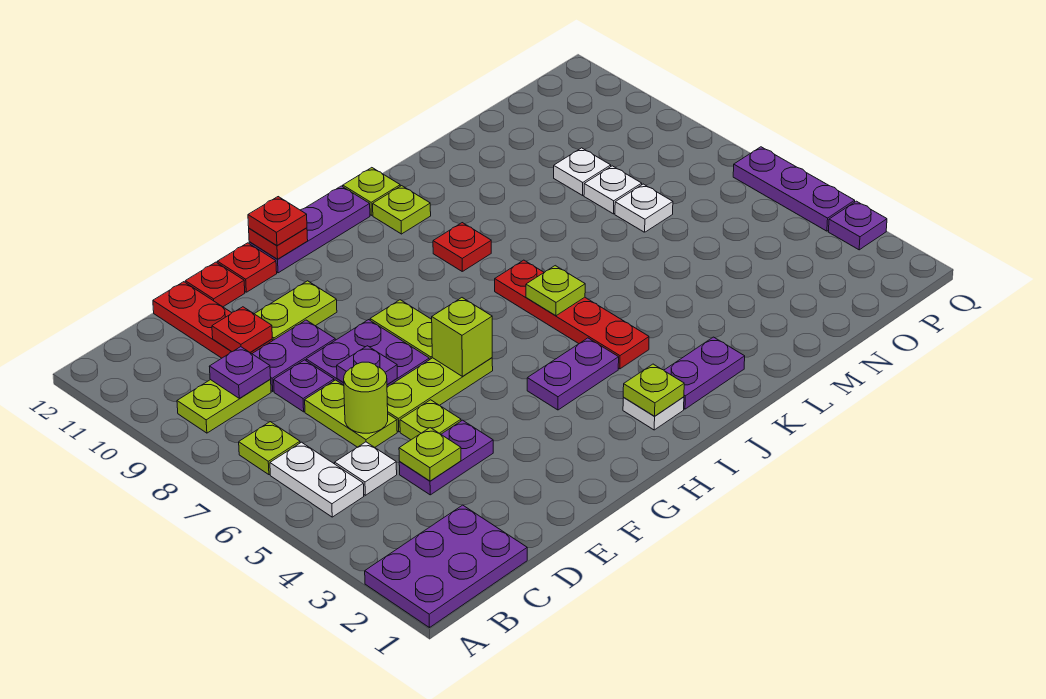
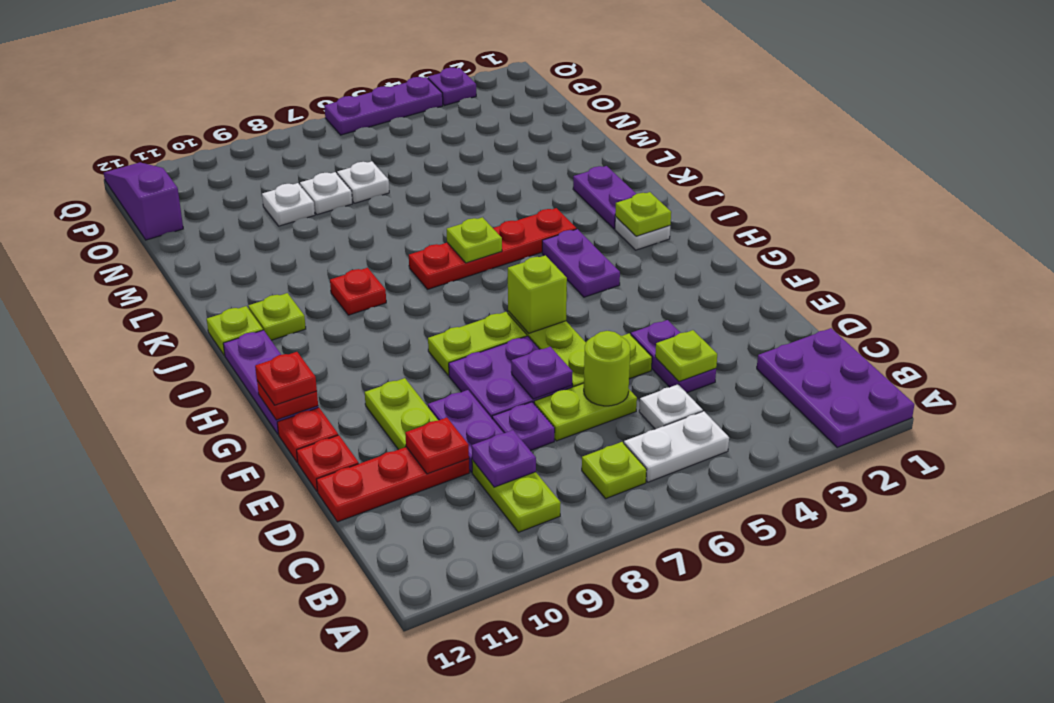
none -> purple 1x3 slope [104,162,183,240]

